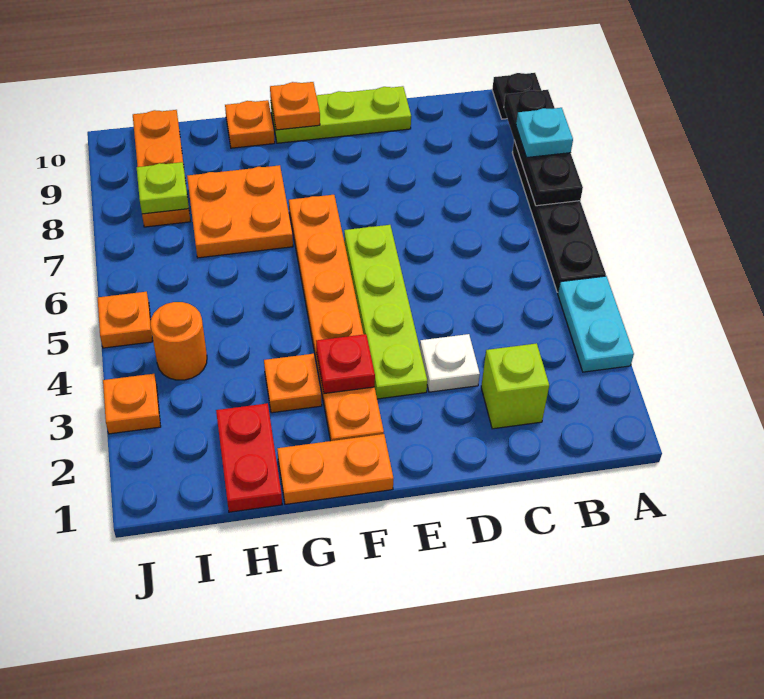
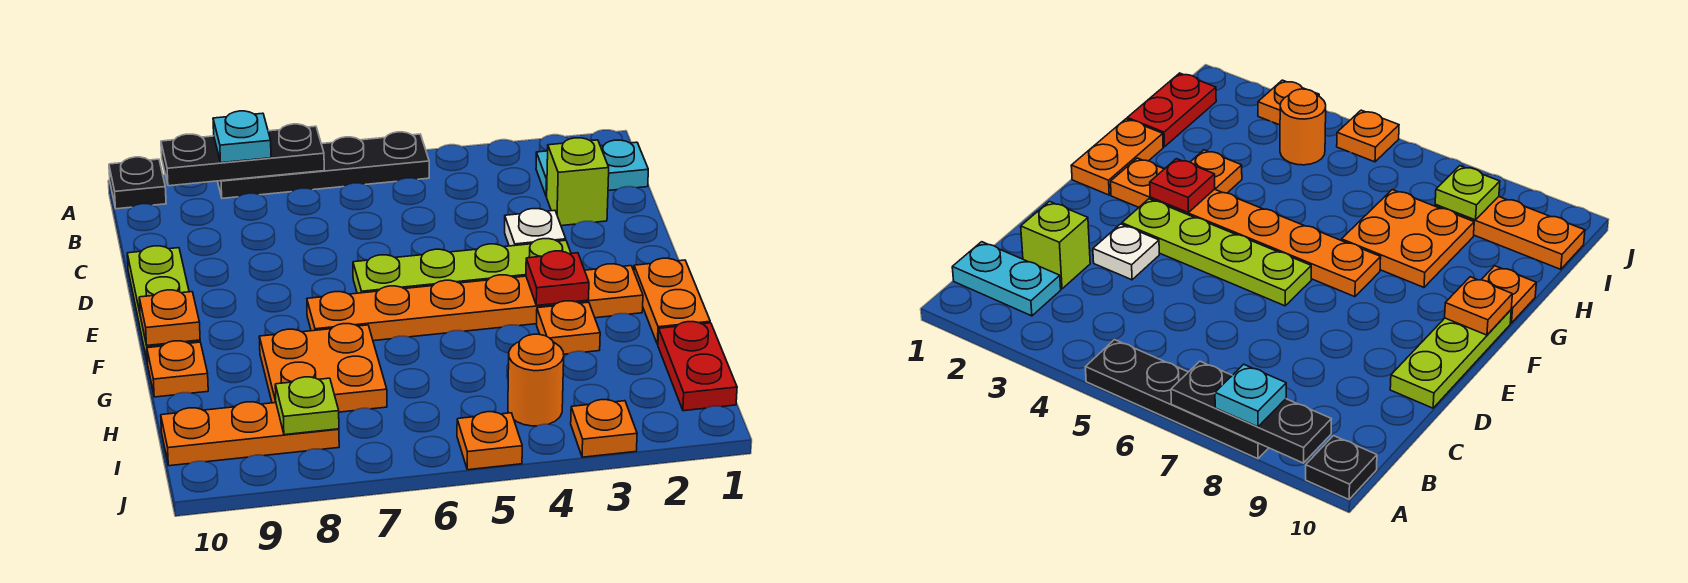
cyan 1x2 plate [558,276,634,372] -> cyan 1x2 plate moved to [536,140,648,197]
red 1x2 plate [216,403,282,512] -> red 1x2 plate turned to [658,322,737,411]

